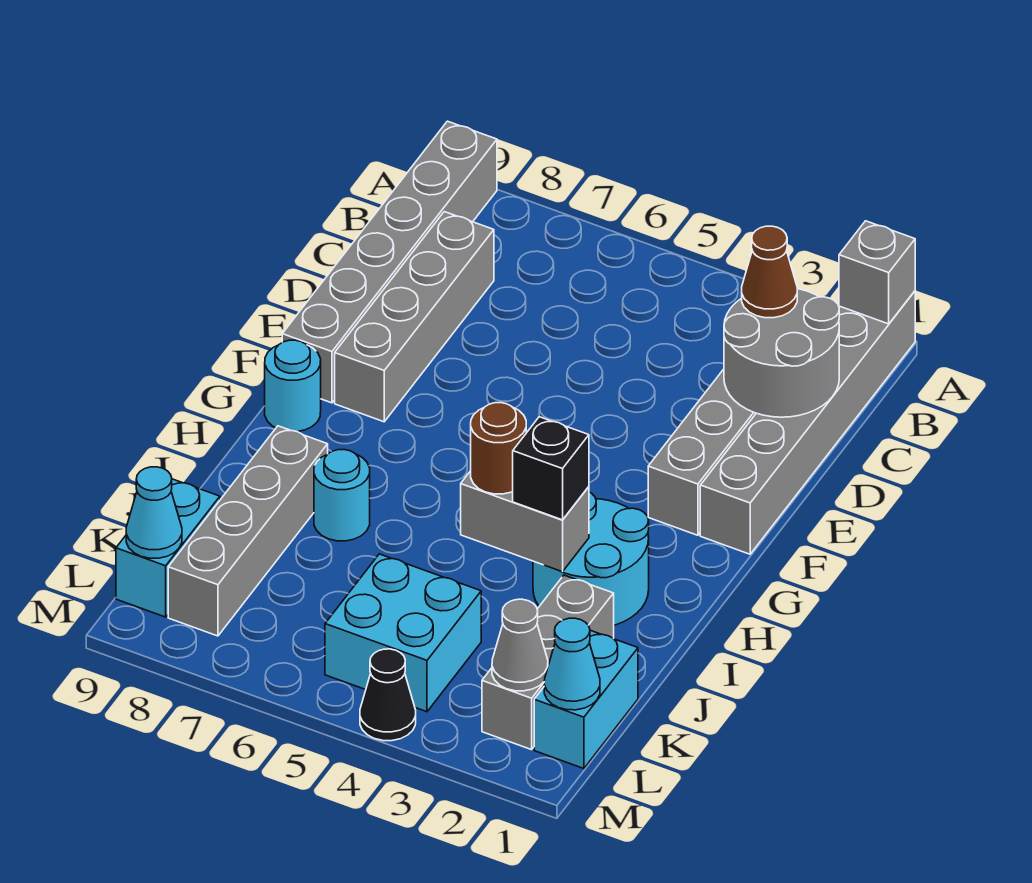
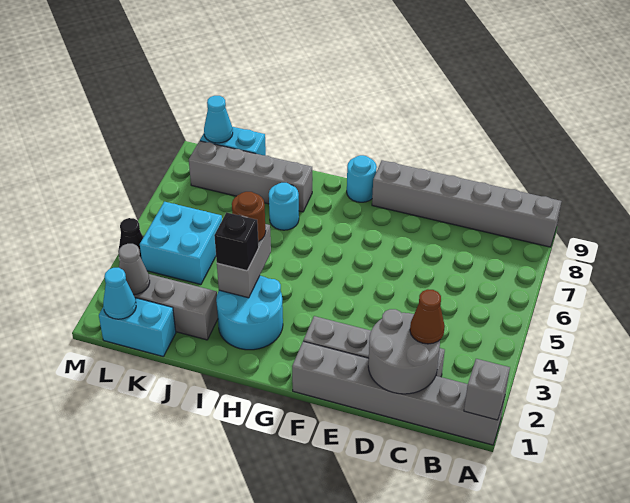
grey 1x4 brick [335,212,494,422] -> none

